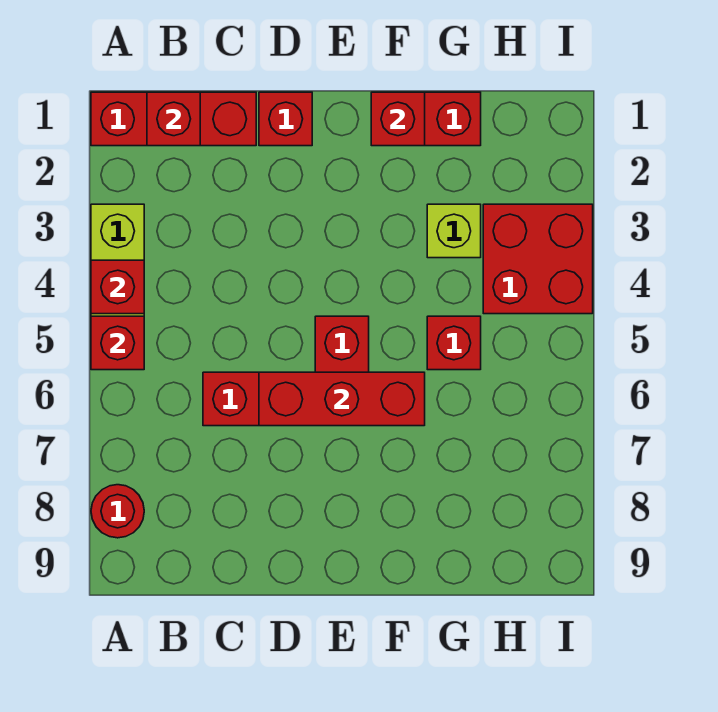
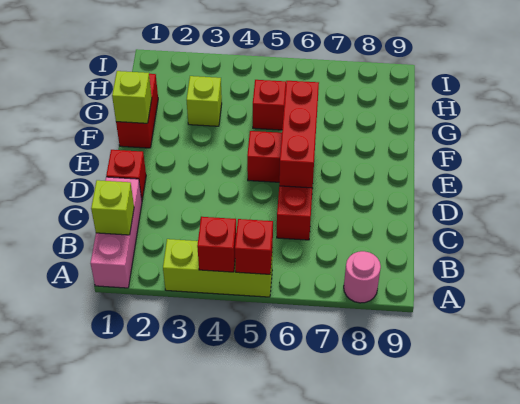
red 1x3 brick [91,92,256,146] -> pink 1x3 brick [91,177,142,288]
red 1x1 round brick [91,485,144,538] -> pink 1x1 round brick [344,251,381,303]
red 1x1 brick [147,92,200,146] -> lime 1x1 brick [91,180,134,235]
red 1x1 brick [371,92,425,146] -> lime 1x1 brick [112,71,152,123]
red 2x2 brick [483,204,593,314] -> none

